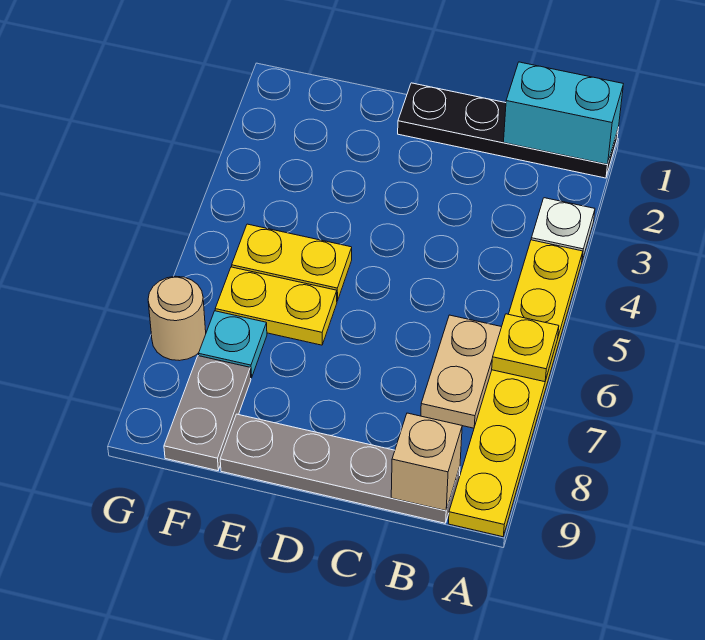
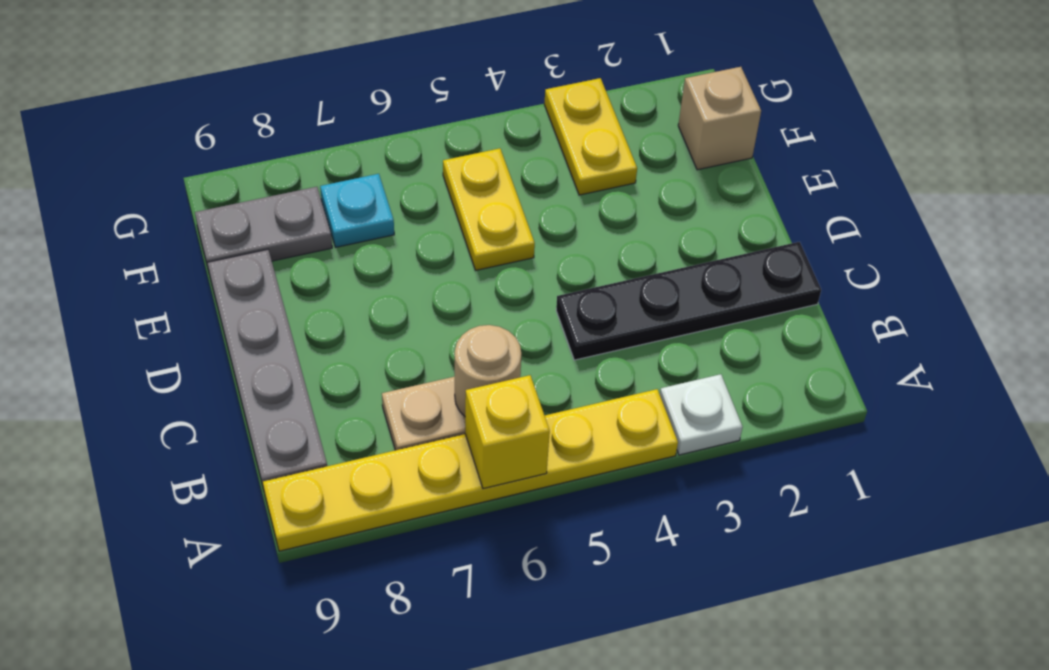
black 1x4 plate [398,83,619,178] -> black 1x4 plate turned to [556,242,821,360]
cyan 1x2 brick [504,62,623,164] -> none
yellow 1x1 plate [492,314,559,382] -> yellow 1x1 brick [465,375,550,489]
tan 1x1 brick [391,413,462,511] -> tan 1x1 brick moved to [678,67,761,170]
yellow 1x2 plate [215,267,337,345] -> yellow 1x2 plate moved to [544,78,637,195]
tan 1x1 round brick [148,276,206,361] -> tan 1x1 round brick moved to [455,325,521,416]

